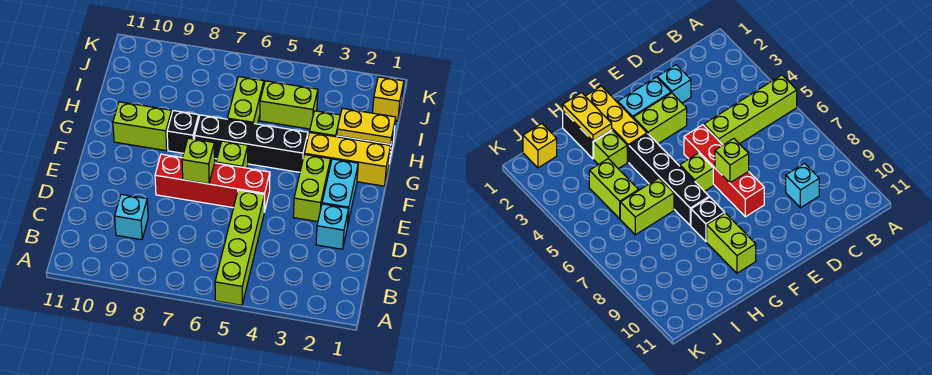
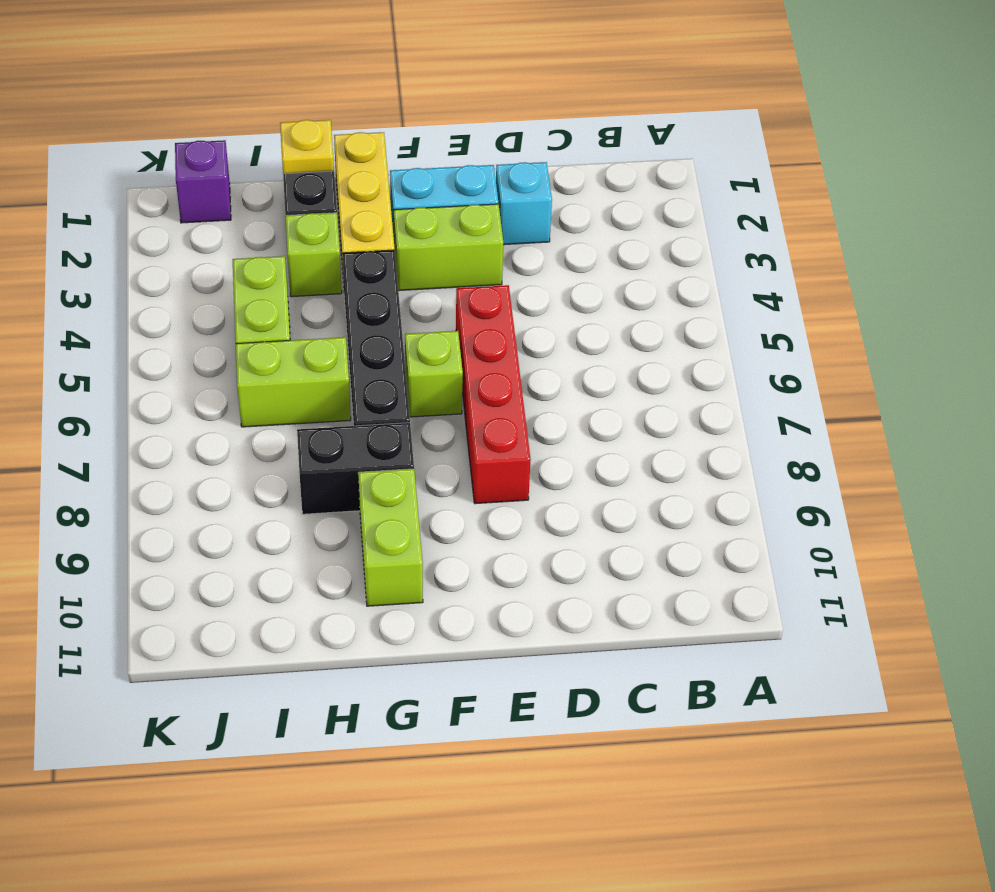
lime 1x4 brick [215,190,265,305] -> none
cyan 1x1 brick [115,194,148,240] -> none
lime 1x1 brick [182,138,215,184] -> none
black 1x1 brick [167,111,199,153] -> black 1x2 brick [297,423,414,514]
yellow 1x2 plate [337,108,396,144] -> yellow 1x1 plate [280,120,334,174]
yellow 1x1 brick [373,77,404,121] -> purple 1x1 brick [175,140,231,223]

